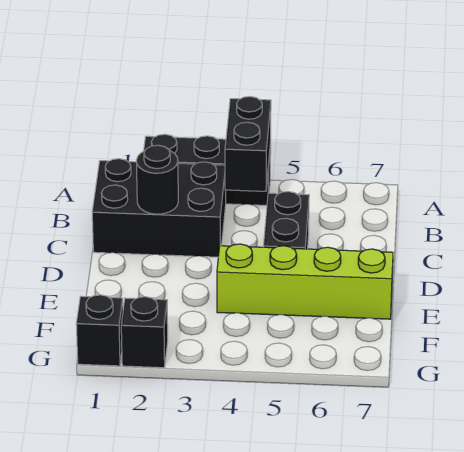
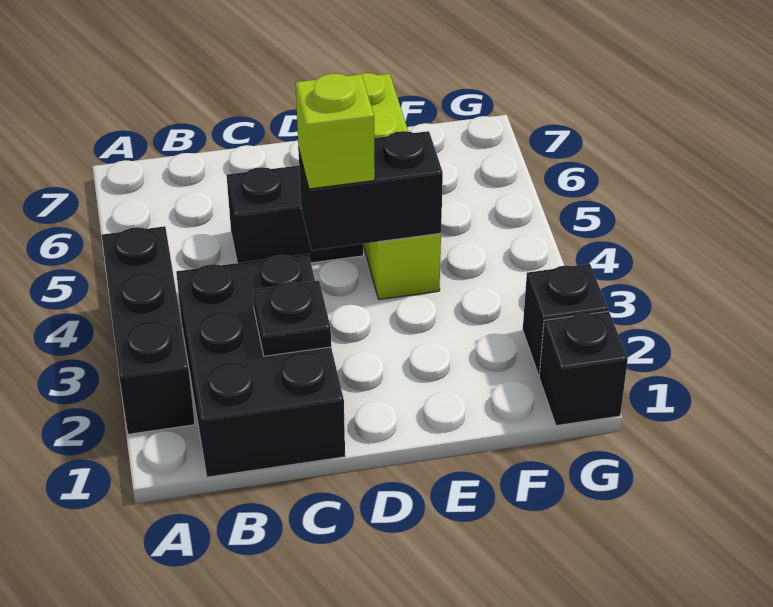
black 1x2 brick [225,97,271,191] -> black 1x2 brick moved to [298,131,443,250]
black 1x1 round brick [136,145,178,214] -> black 1x1 plate [253,281,331,356]
none -> lime 1x1 brick [296,73,375,189]

